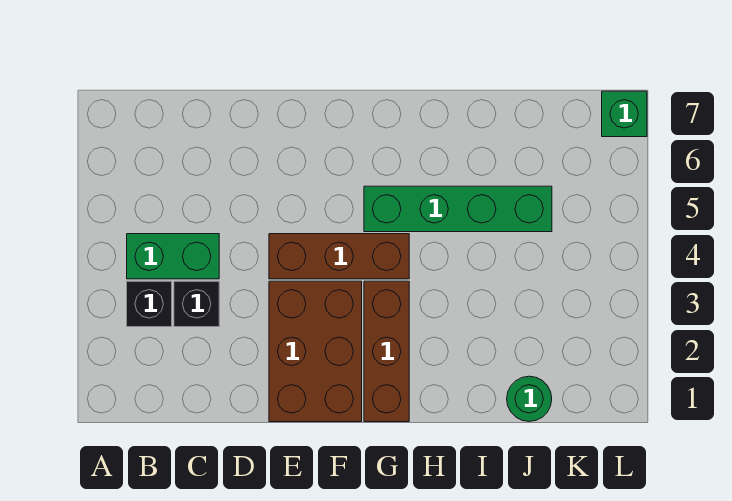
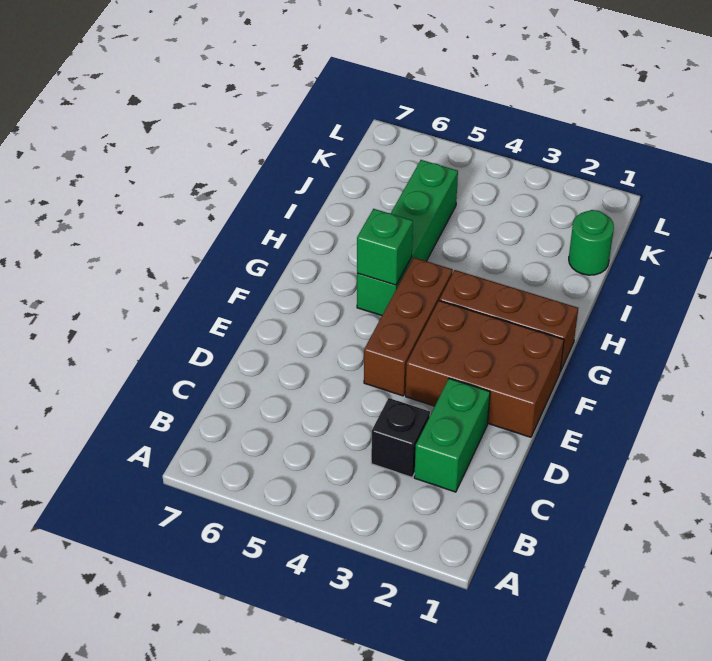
black 1x1 brick [127,281,172,327] -> none
green 1x2 brick [127,234,219,279] -> green 1x2 brick moved to [414,378,490,492]
green 1x1 brick [602,91,647,137] -> green 1x1 brick moved to [357,209,413,285]

